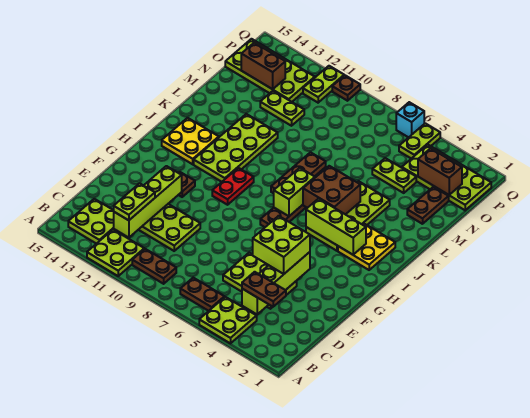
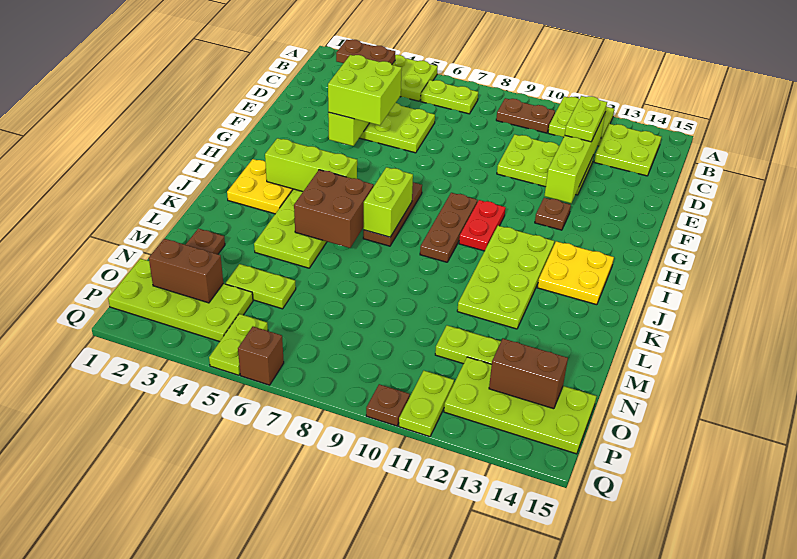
brown 1x2 plate [180,278,224,311] -> lime 1x2 plate [421,80,478,114]
brown 1x3 plate [271,152,326,193] -> brown 1x3 plate moved to [420,193,477,262]
cyan 1x1 brick [396,102,424,137] -> brown 1x1 brick [238,327,284,385]

